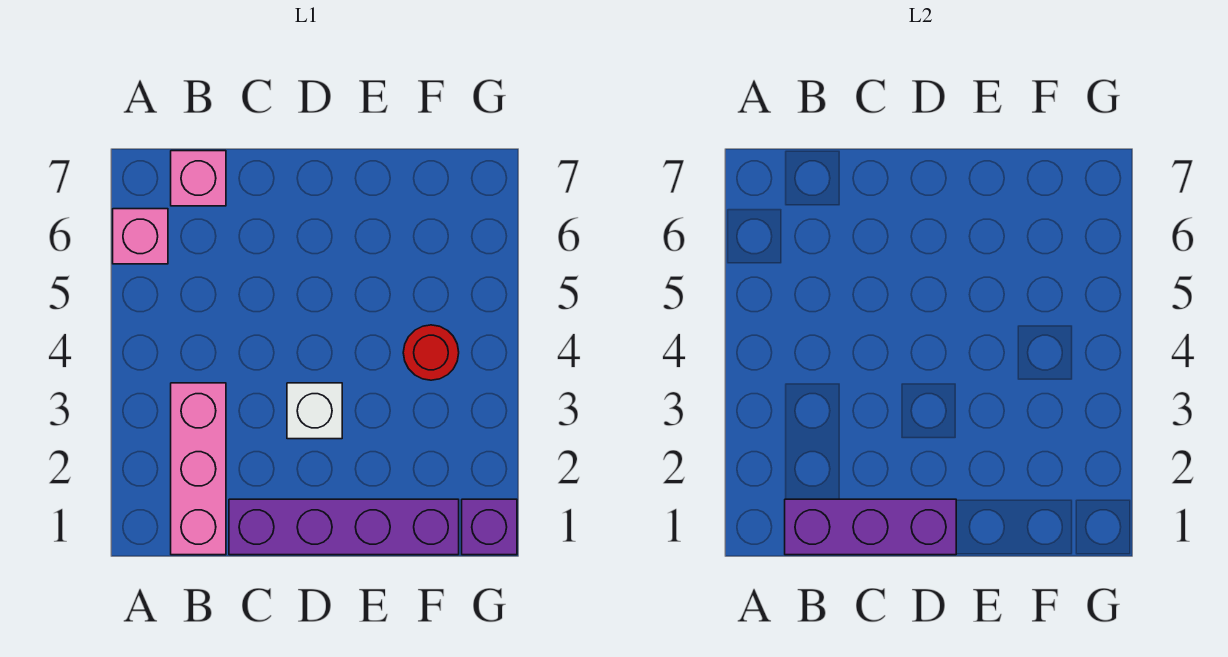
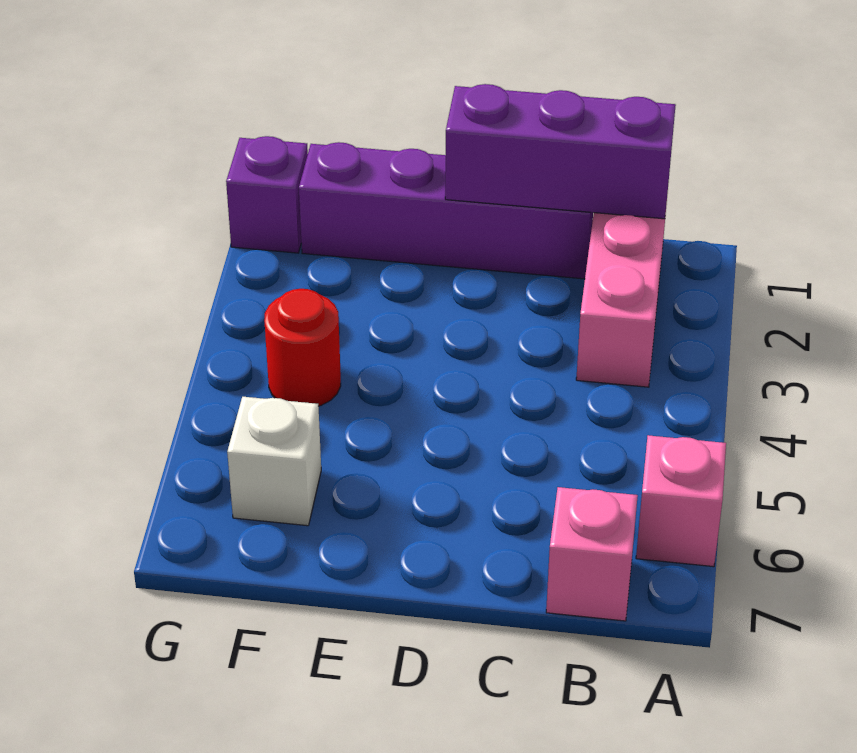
white 1x1 brick [287,383,342,439] -> white 1x1 brick moved to [227,397,321,526]

